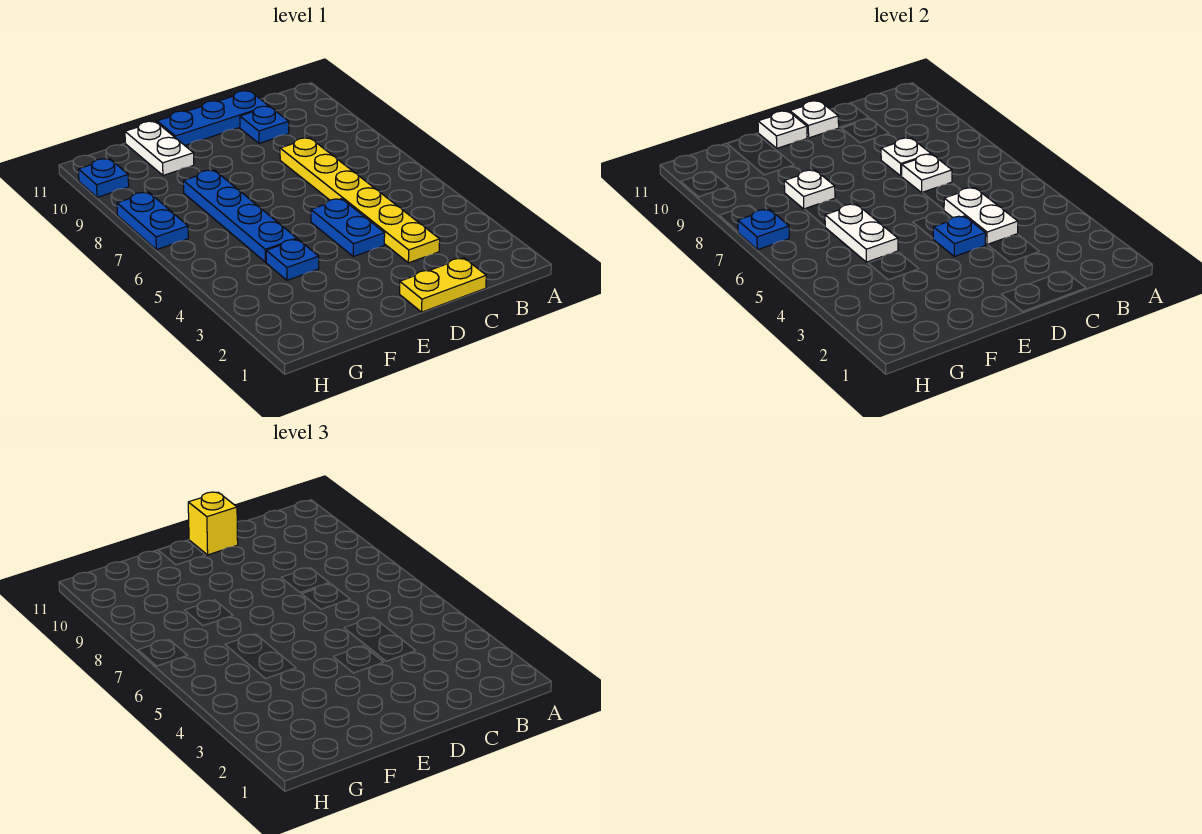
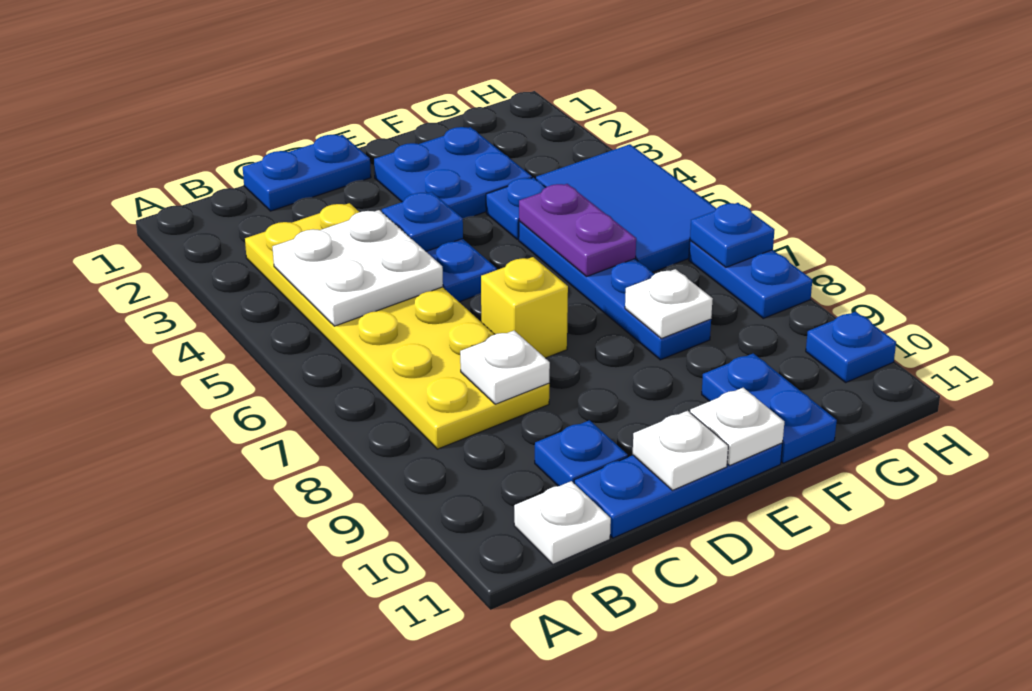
yellow 1x2 plate [400,258,486,312] -> blue 1x2 plate [243,135,371,211]
yellow 1x6 plate [280,138,440,263] -> yellow 2x6 plate [245,203,549,449]
white 1x2 plate [944,188,1018,245] -> white 2x2 plate [273,210,443,326]
white 1x1 plate [902,154,952,193] -> white 1x1 plate moved to [514,481,611,564]
yellow 1x1 brick [188,492,238,555] -> yellow 1x1 brick moved to [481,257,568,358]
none -> blue 2x2 plate [374,127,532,218]
white 1x2 plate [825,204,898,262] -> purple 1x2 plate [519,184,636,276]
white 1x2 plate [125,121,194,175] -> blue 1x2 plate [702,353,837,463]
none -> blue 2x3 tile [536,144,716,272]

